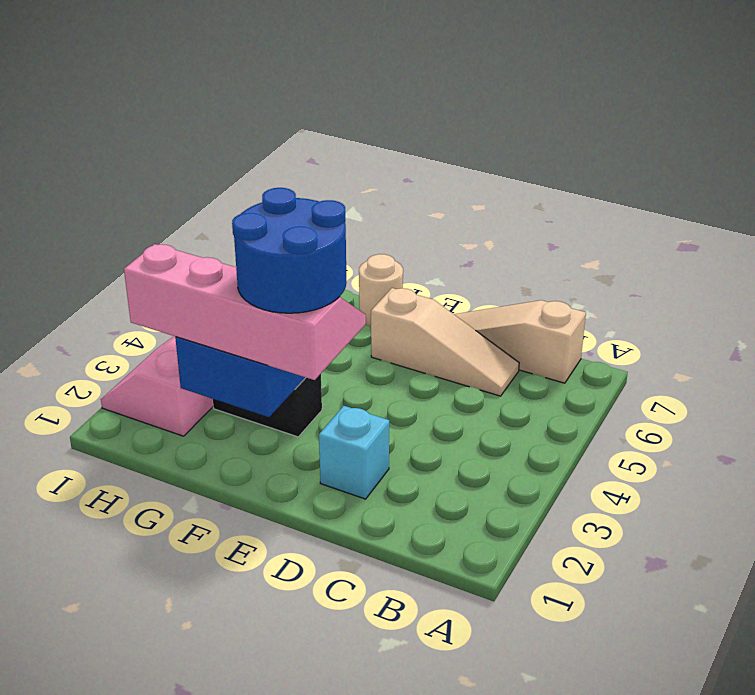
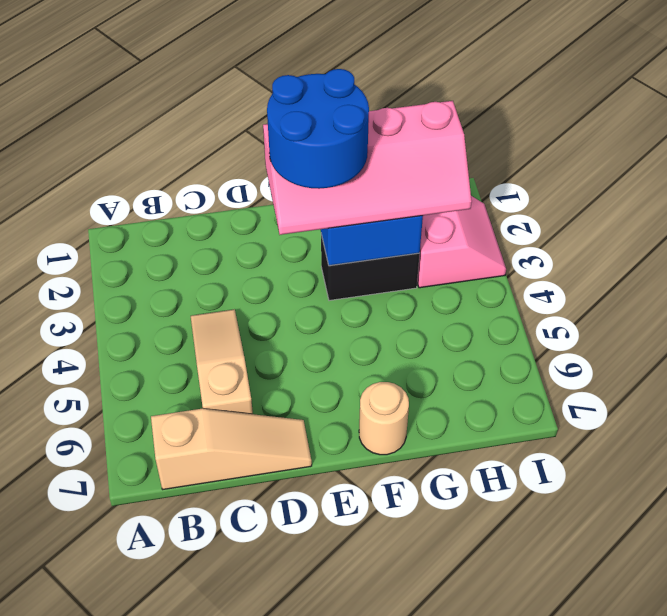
tan 1x3 slope [371,288,519,396] -> tan 1x3 slope turned to [191,309,253,414]
cyan 1x1 brick [319,406,389,499] -> none

